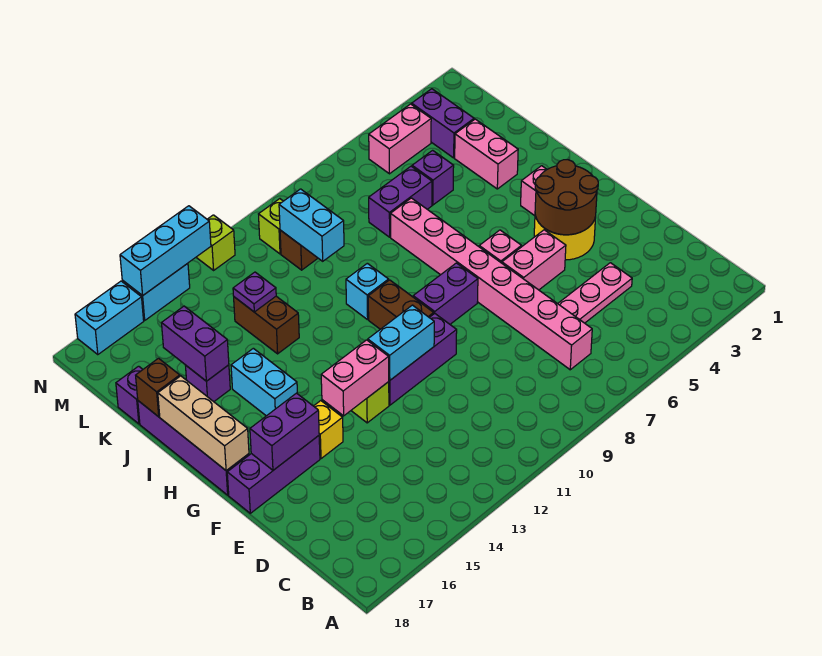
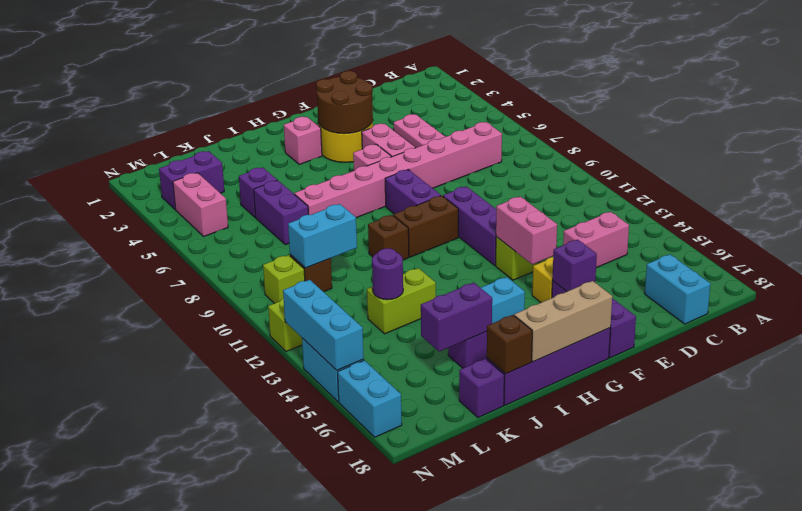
cyan 1x2 brick [368,305,434,380] -> cyan 1x2 brick moved to [645,254,710,324]
purple 1x2 brick [250,393,319,470] -> purple 1x1 brick [552,240,597,292]
cyan 1x1 brick [346,263,389,320] -> brown 1x1 brick [368,215,409,260]
pink 1x2 brick [455,119,518,189] -> pink 1x2 brick moved to [563,212,629,268]
brown 1x2 brick [234,296,299,354] -> lime 1x2 brick [367,268,436,334]
purple 1x1 plate [233,272,276,312] -> purple 1x1 round brick [372,248,403,300]

